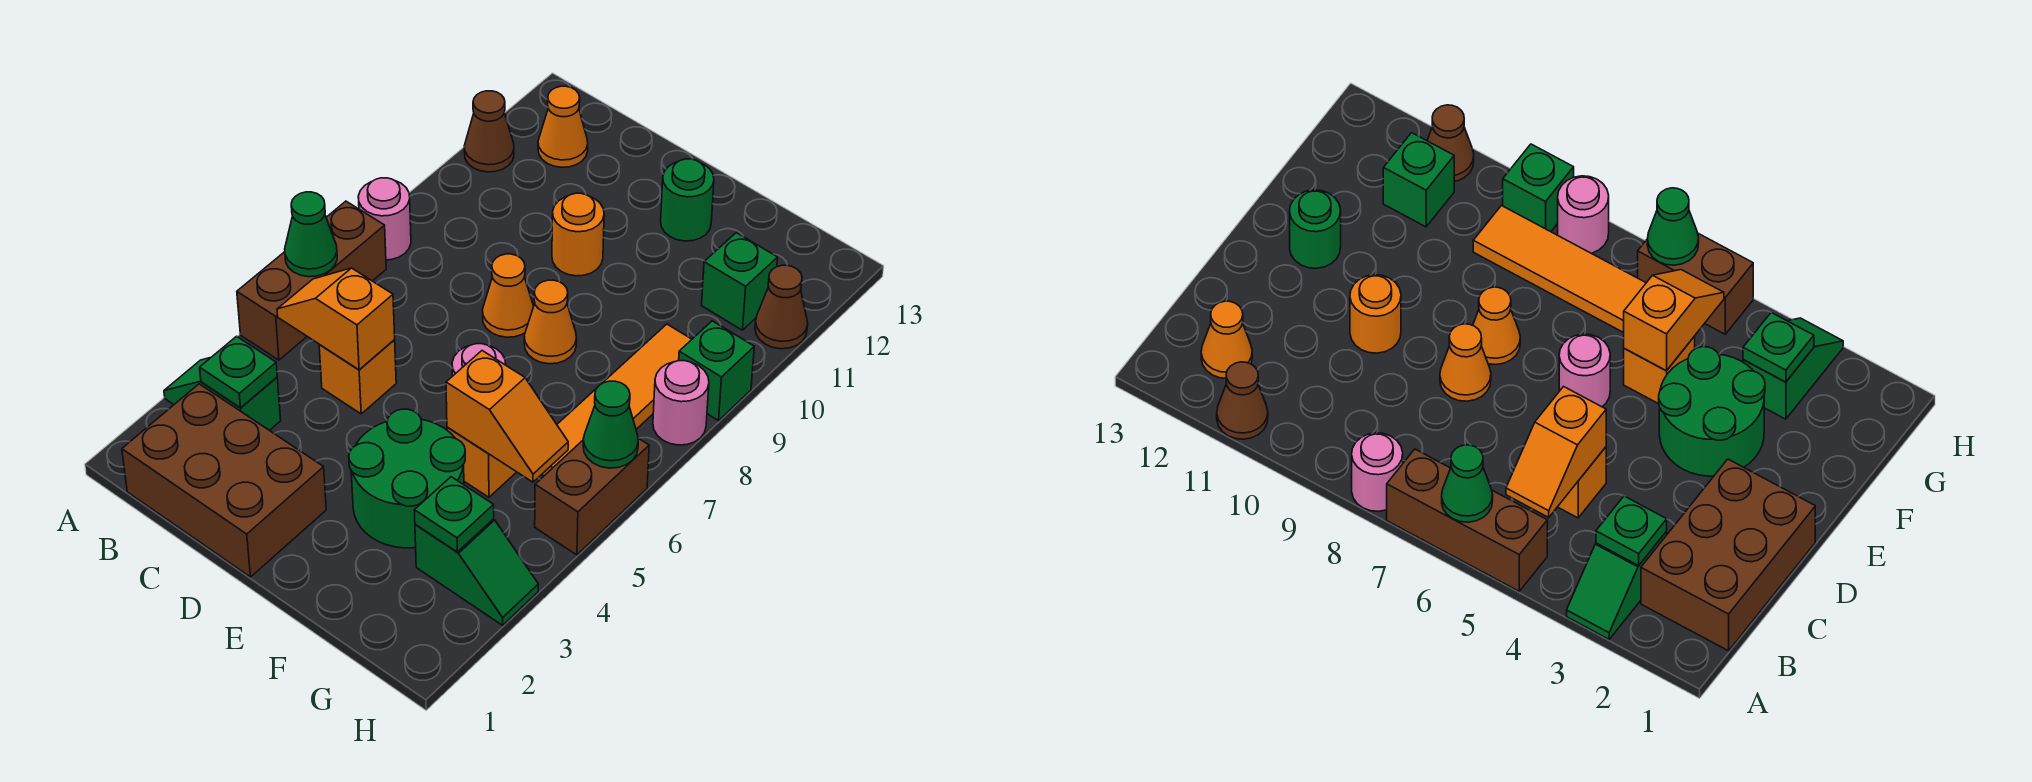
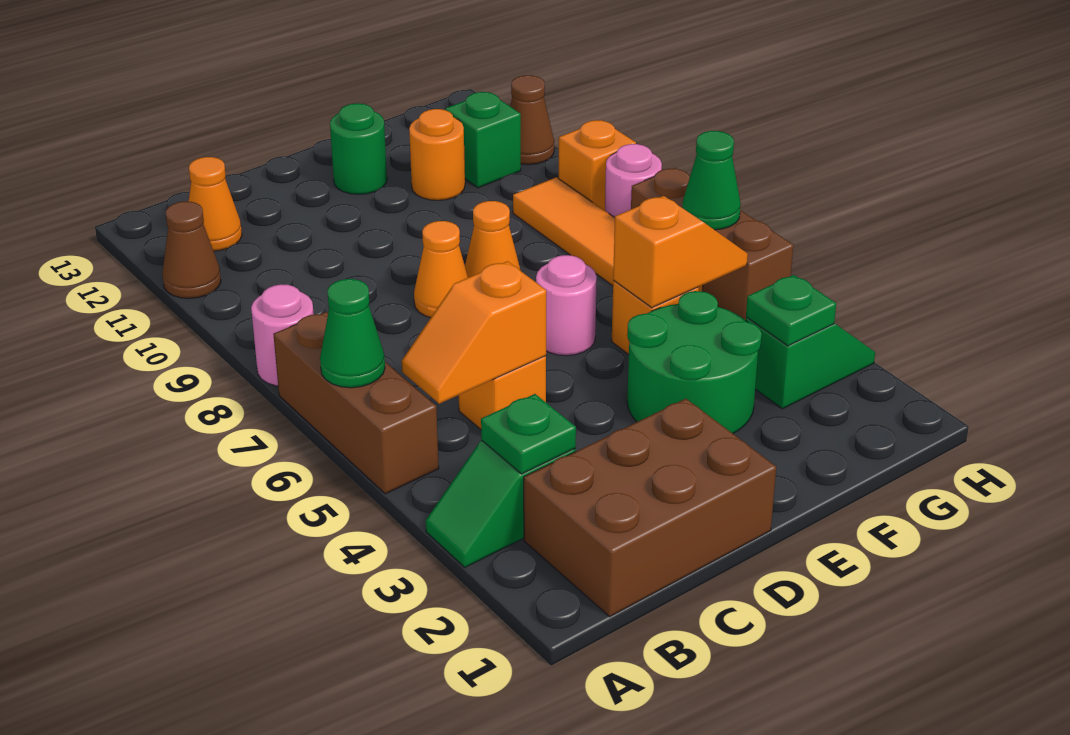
orange 1x1 round brick [552,193,604,276] -> orange 1x1 round brick moved to [409,109,465,200]
brown 1x2 brick [535,438,649,555] -> brown 1x3 brick [631,168,793,320]
green 1x1 brick [679,321,754,421] -> orange 1x1 brick [559,120,636,210]

